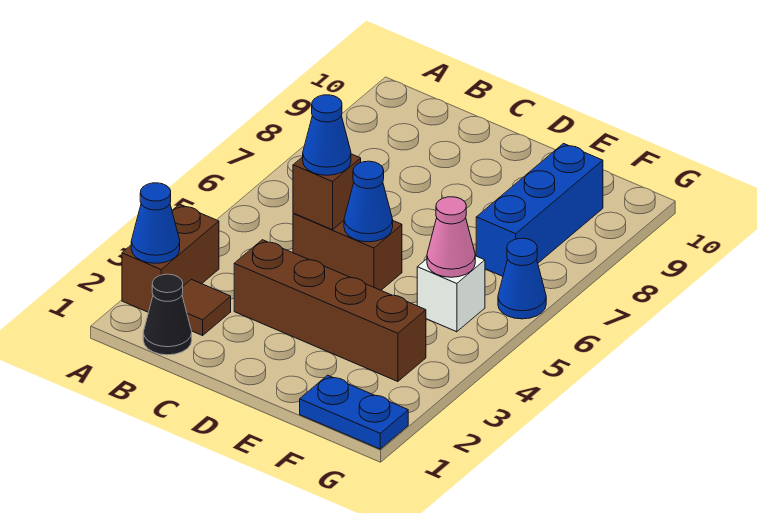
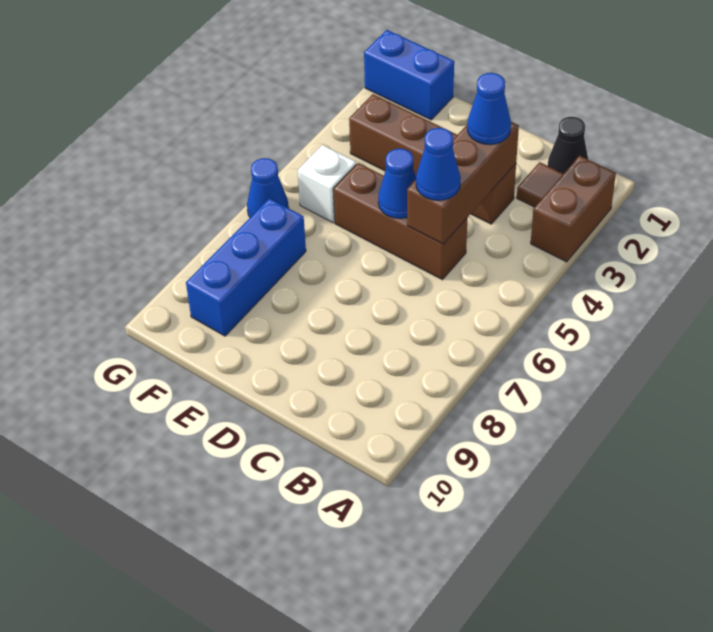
blue 1x1 cone [131,183,180,263] -> blue 1x1 cone moved to [467,73,511,145]
brown 1x2 brick [293,213,402,290] -> brown 1x3 brick [333,163,467,280]
brown 1x1 brick [293,154,361,230] -> brown 1x3 brick [407,122,519,244]
blue 1x2 plate [300,375,408,449] -> blue 1x2 brick [364,30,454,120]
pink 1x1 cone [427,197,475,277] -> none

